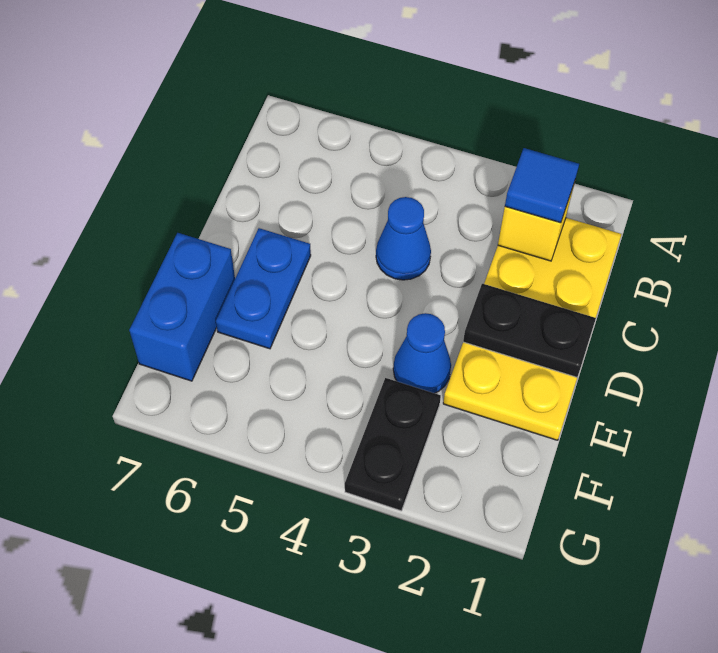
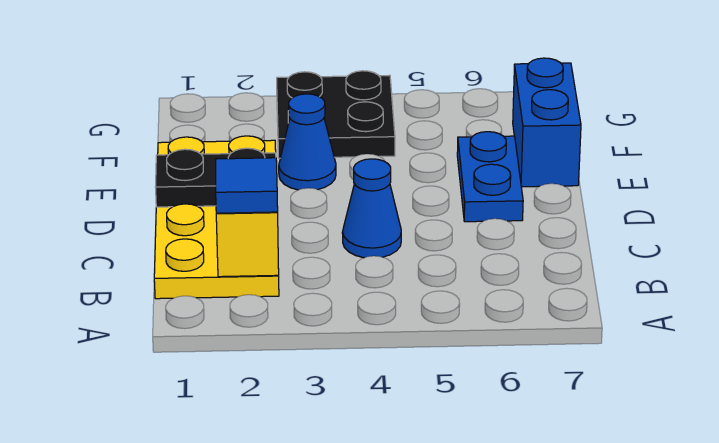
black 1x2 plate [345,378,441,511] -> black 2x2 plate [277,71,395,158]

